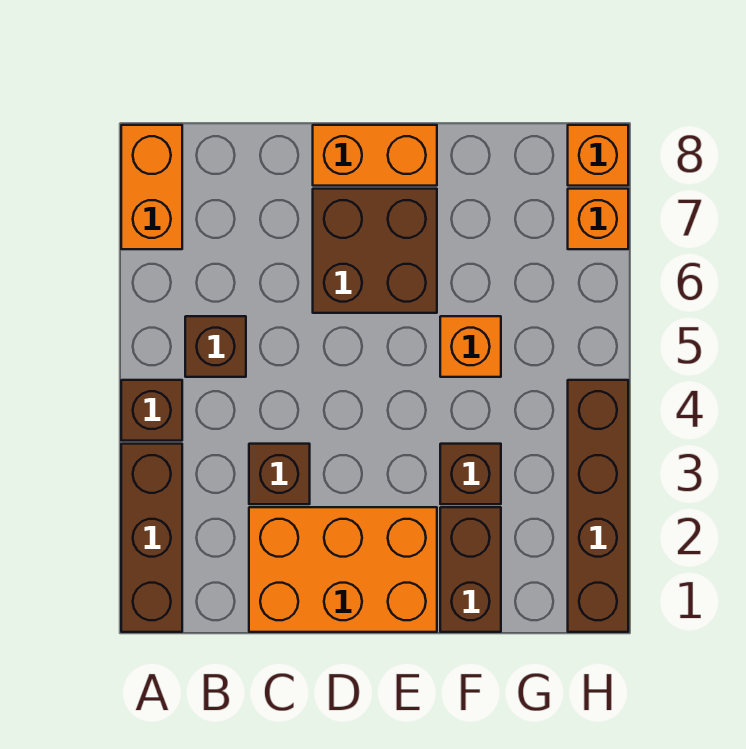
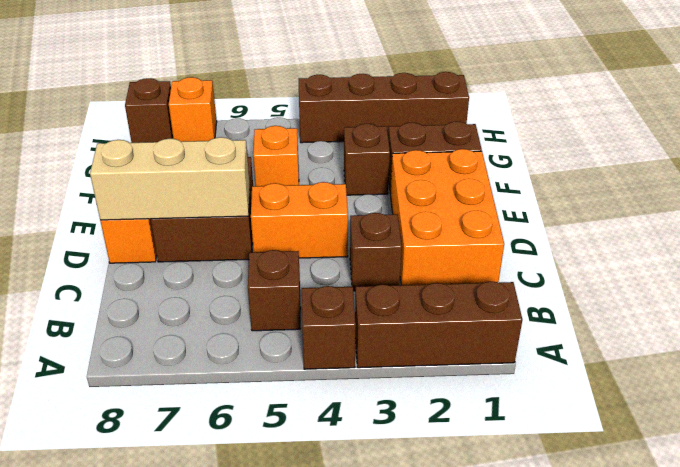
orange 1x2 brick [121,125,182,249] -> orange 1x2 brick moved to [251,182,348,258]
none -> tan 1x3 brick [90,137,250,220]
orange 1x1 brick [568,125,628,186] -> brown 1x1 brick [125,78,173,143]

